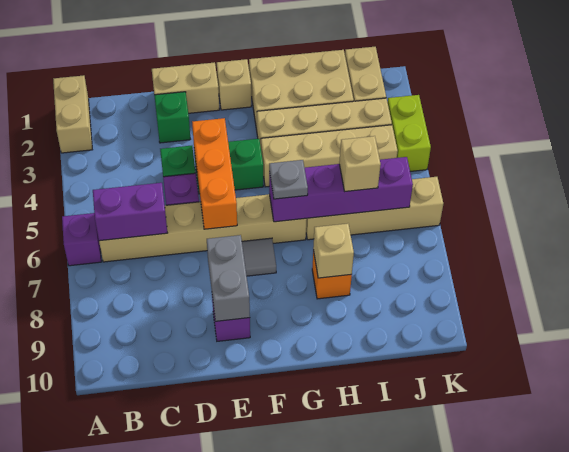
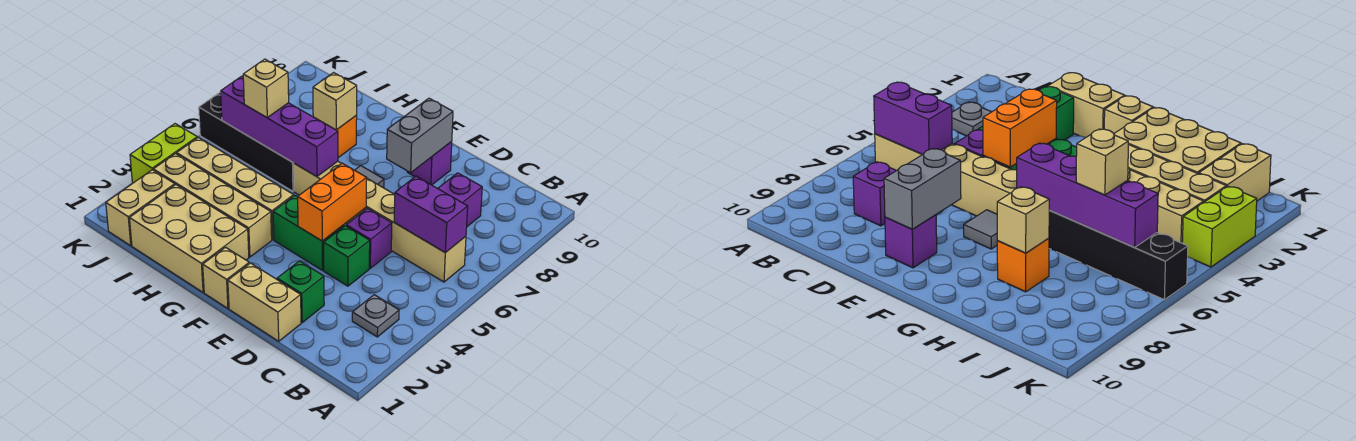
tan 1x2 brick [53,75,92,153] -> none
purple 1x1 brick [62,213,101,266] -> purple 1x1 brick moved to [438,173,482,226]
orange 1x3 brick [192,118,237,229] -> orange 1x2 brick [298,163,367,241]
grey 1x1 plate [269,160,308,199] -> grey 1x1 plate moved to [352,295,399,337]
tan 1x4 brick [306,177,443,240] -> black 1x4 brick [199,93,294,191]

